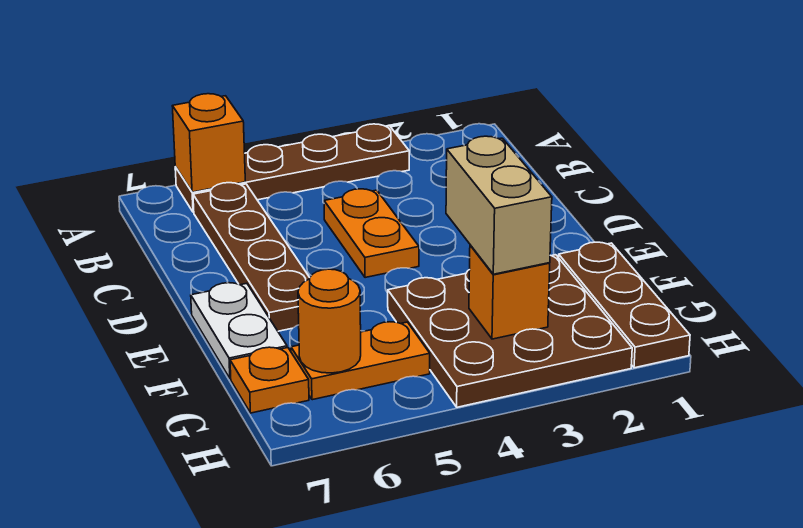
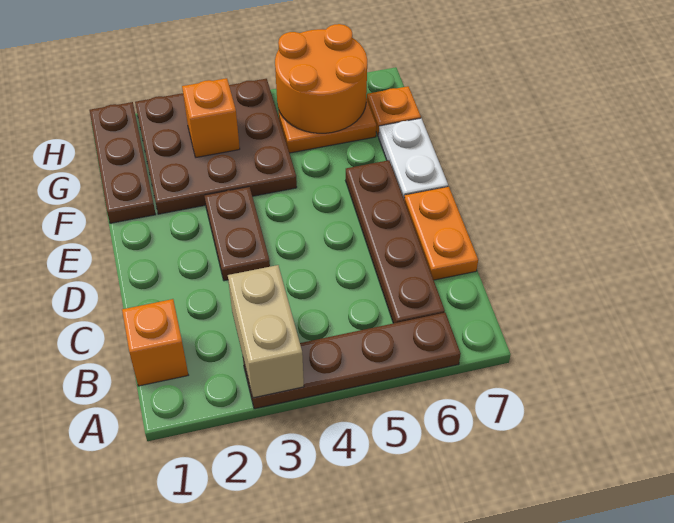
orange 1x1 brick [172,94,245,192] -> orange 1x1 brick moved to [122,299,188,386]
orange 1x2 plate [324,189,419,278] -> orange 1x2 plate moved to [404,187,478,280]
none -> brown 1x2 plate [204,187,270,281]
tan 1x2 brick [446,136,552,274] -> tan 1x2 brick moved to [228,265,304,398]
orange 1x1 round brick [298,269,361,373] -> orange 2x2 round brick [275,24,367,133]

